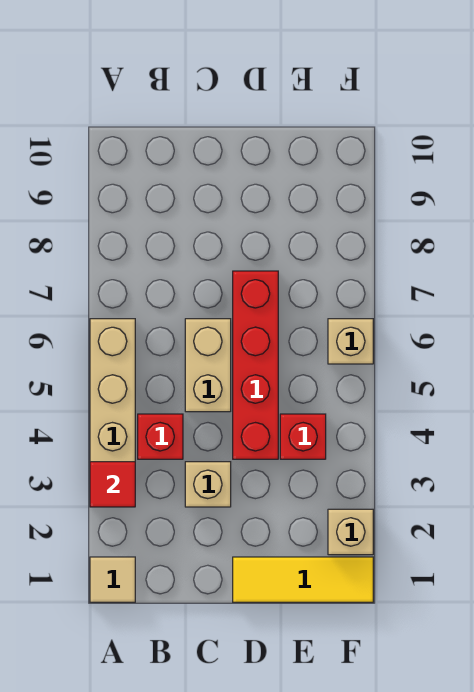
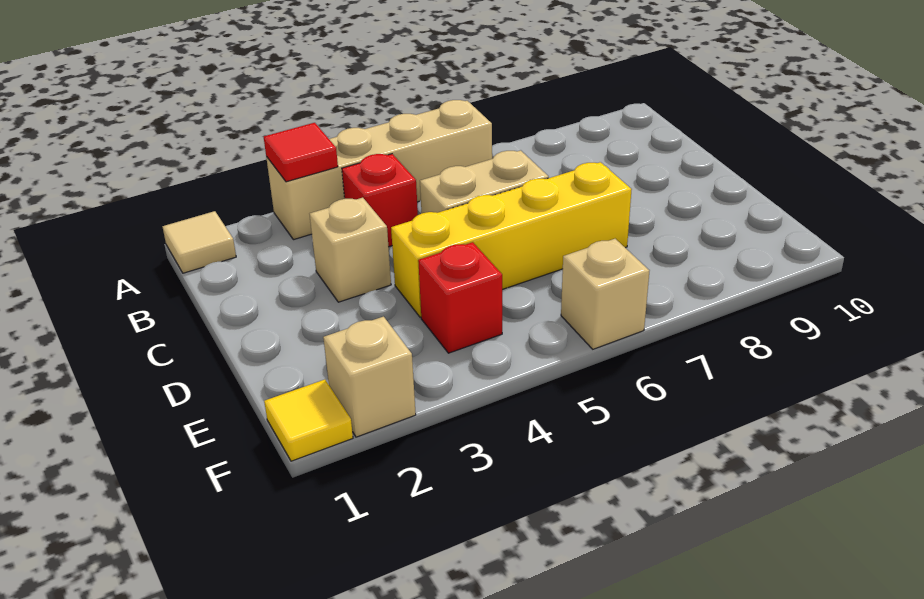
yellow 1x3 tile [233,557,373,602] -> yellow 1x1 tile [264,380,353,461]
red 1x4 brick [233,271,278,459] -> yellow 1x4 brick [391,162,632,317]

